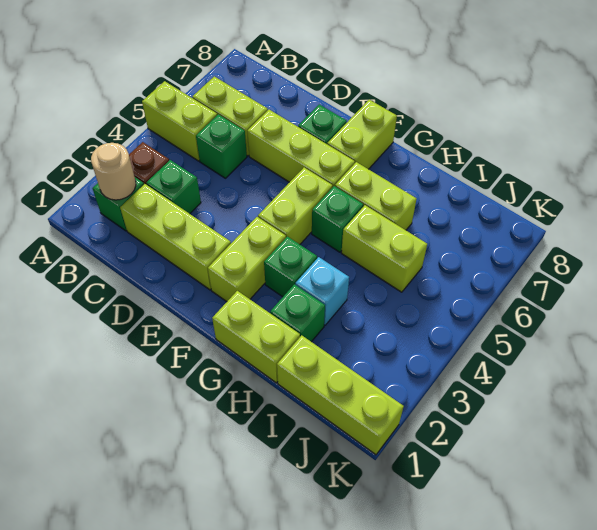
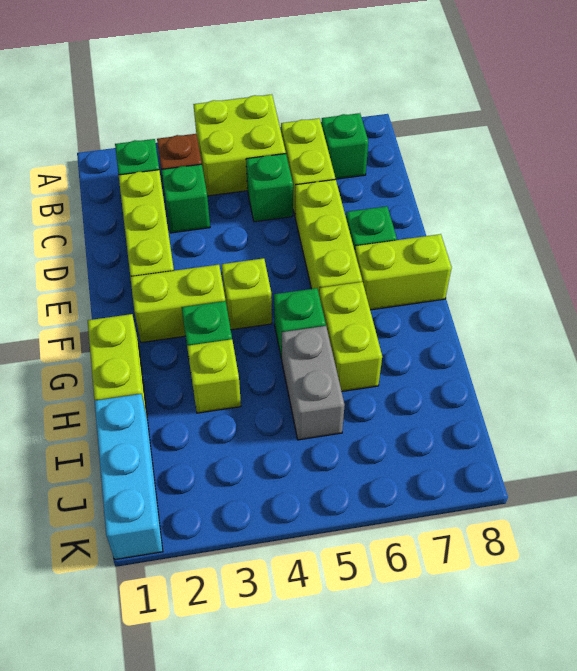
lime 1x2 brick [142,81,217,161] -> lime 2x2 brick [193,94,286,196]
tan 1x1 round brick [91,143,136,200] -> none
lime 1x2 brick [258,168,333,244] -> lime 1x1 brick [222,258,272,330]
green 1x1 brick [270,284,325,342] -> green 1x1 brick moved to [321,113,368,179]
cyan 1x1 brick [295,257,349,325] -> lime 1x1 brick [187,339,241,413]
lime 1x2 brick [341,205,427,292] -> grey 1x2 brick [282,326,345,440]
lime 1x3 brick [277,335,404,455] -> cyan 1x3 brick [95,394,163,559]

